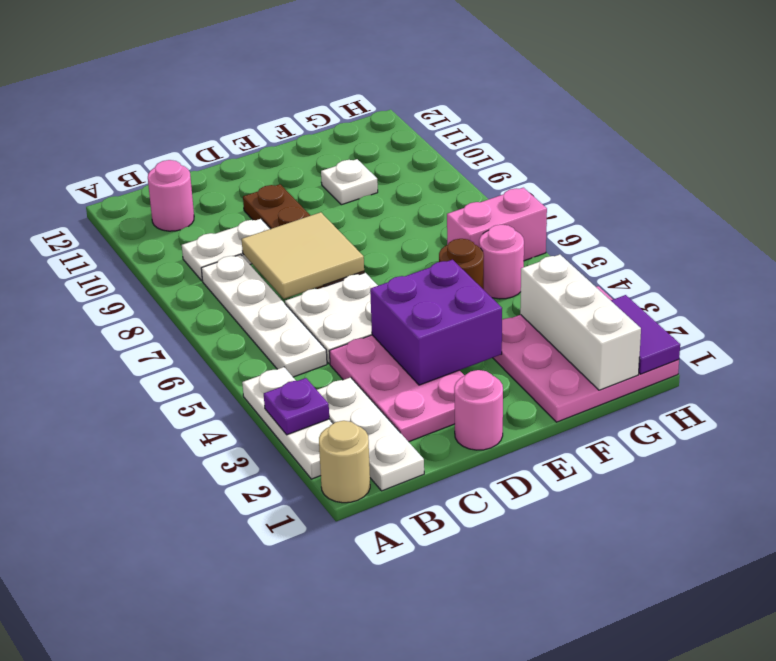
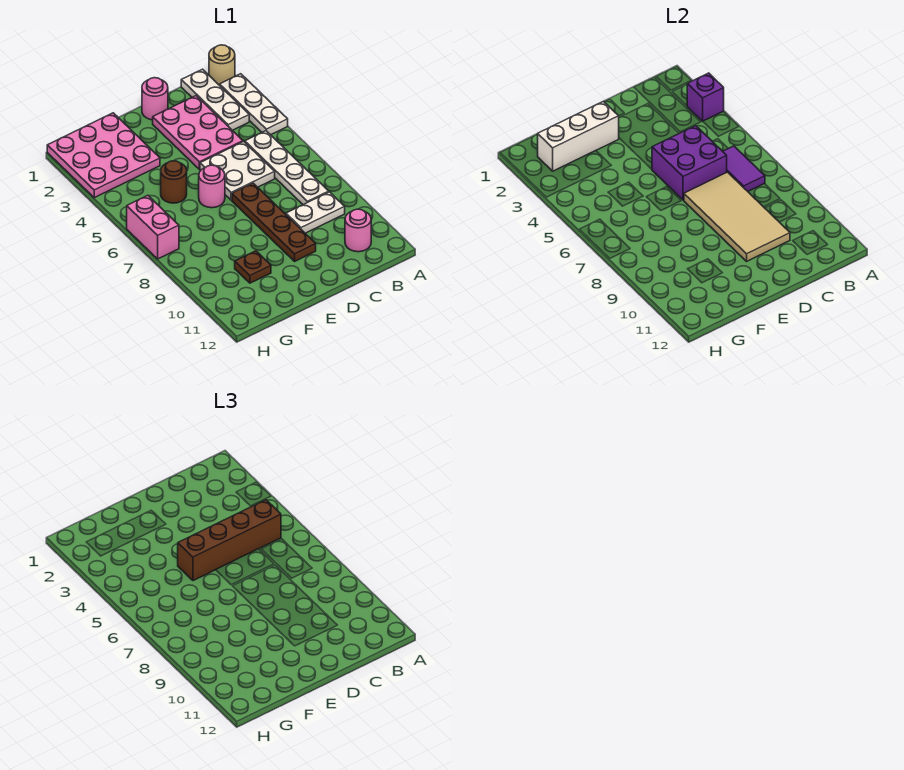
purple 1x1 plate [264,378,329,435] -> purple 1x1 brick [687,73,724,121]
none -> brown 1x4 brick [178,500,281,581]
tan 2x2 tile [242,212,364,299] -> tan 2x4 tile [684,172,790,261]
purple 2x2 brick [370,260,502,385] -> purple 2x2 brick moved to [652,126,727,200]
white 1x1 plate [321,159,378,205] -> brown 1x1 plate [235,251,271,283]
white 1x3 brick [520,254,641,390] -> white 1x3 brick turned to [537,101,619,171]
pink 1x1 round brick [479,225,524,299] -> pink 1x1 round brick moved to [199,165,225,208]
pink 1x2 brick [447,188,547,261] -> pink 1x2 brick turned to [127,195,179,259]
purple 1x2 tile [611,295,680,374] -> purple 1x2 tile moved to [723,146,765,191]

